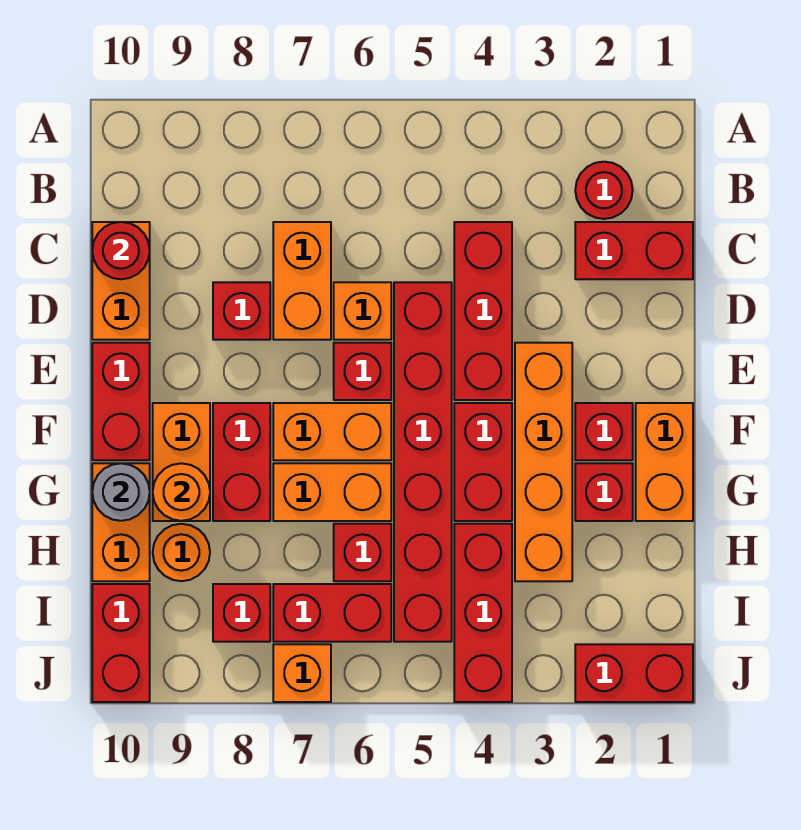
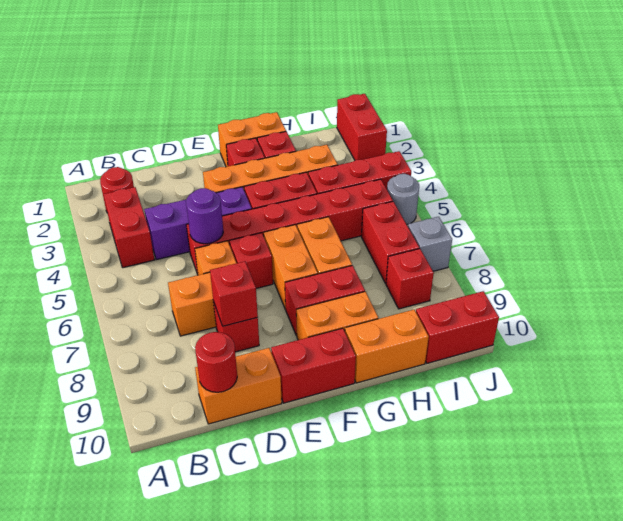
red 1x2 brick [575,222,693,279] -> red 1x2 brick moved to [104,187,154,268]
red 1x3 brick [454,222,512,400] -> purple 1x3 brick [144,187,252,260]
none -> purple 1x1 round brick [186,188,223,244]
orange 1x1 round brick [153,463,210,521] -> none
grey 1x1 round brick [92,463,150,521] -> grey 1x1 round brick moved to [387,174,419,225]
red 1x1 brick [334,524,391,581] -> red 1x1 brick moved to [210,261,258,326]
orange 1x1 round brick [153,524,210,581] -> none
orange 1x1 brick [273,644,331,702] -> grey 1x1 brick [408,217,452,271]

